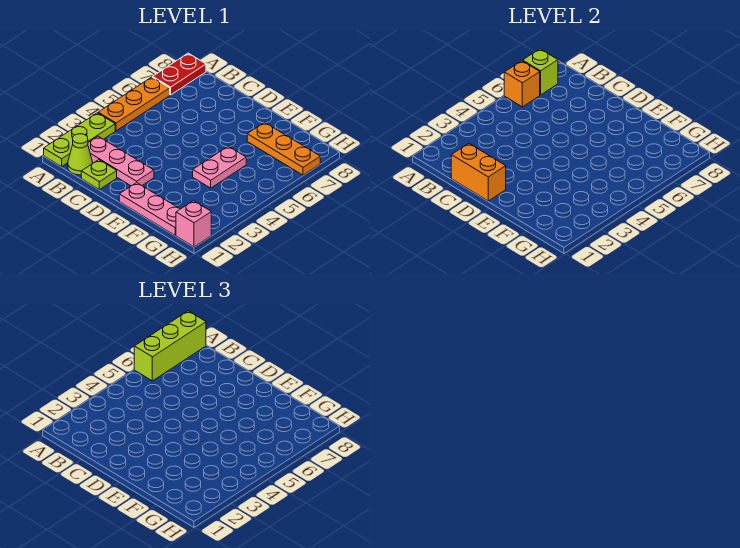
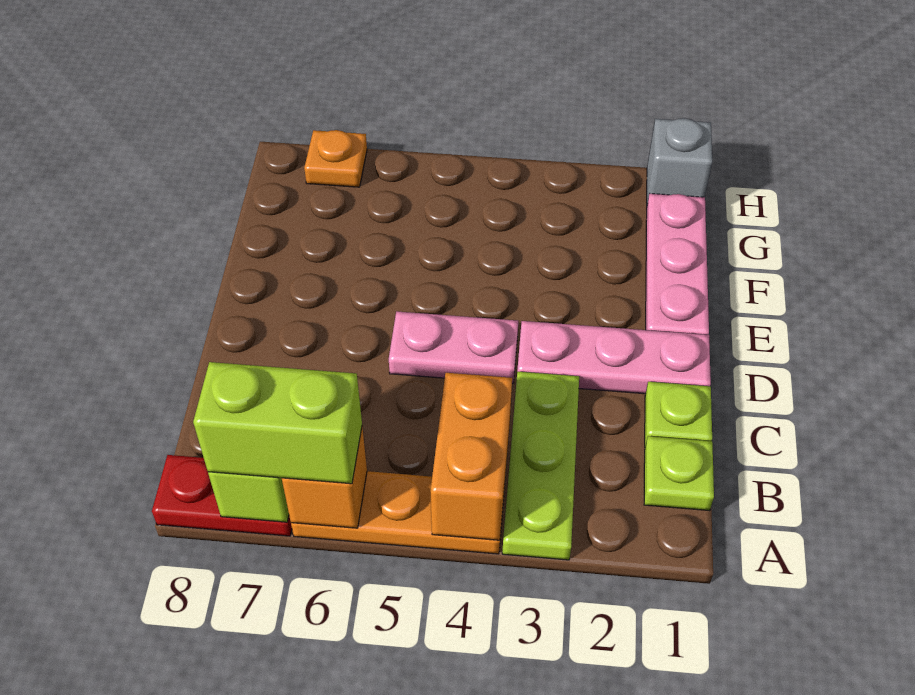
lime 1x3 plate [44,113,115,167] -> lime 1x3 plate turned to [502,371,579,560]
lime 1x3 brick [134,311,206,381] -> lime 1x2 brick [193,362,362,484]
lime 1x1 cone [68,134,93,175] -> lime 1x1 plate [644,436,714,511]
pink 1x3 plate [88,136,154,186] -> pink 1x3 plate turned to [517,321,711,394]
orange 1x2 brick [451,143,506,201] -> orange 1x2 brick moved to [431,373,512,540]
pink 1x2 plate [193,146,246,188] -> pink 1x2 plate moved to [389,311,518,383]
orange 1x3 plate [247,122,320,175] -> orange 1x1 plate [304,130,367,187]
pink 1x1 brick [176,201,211,247] -> grey 1x1 brick [647,118,712,203]

